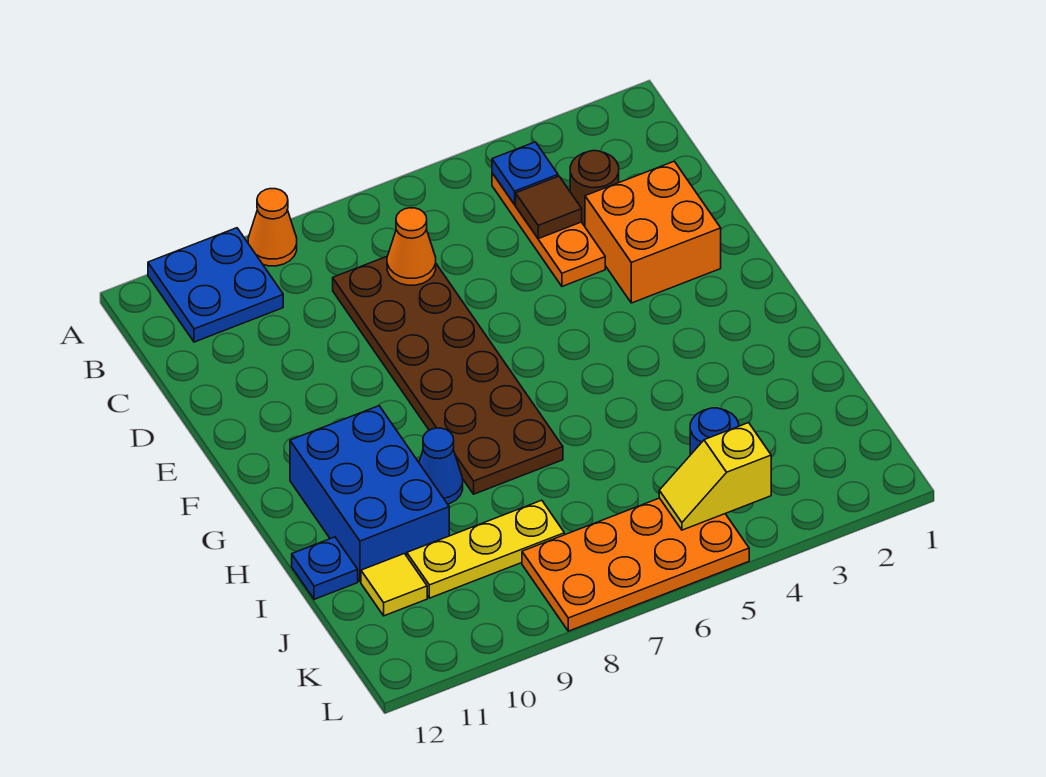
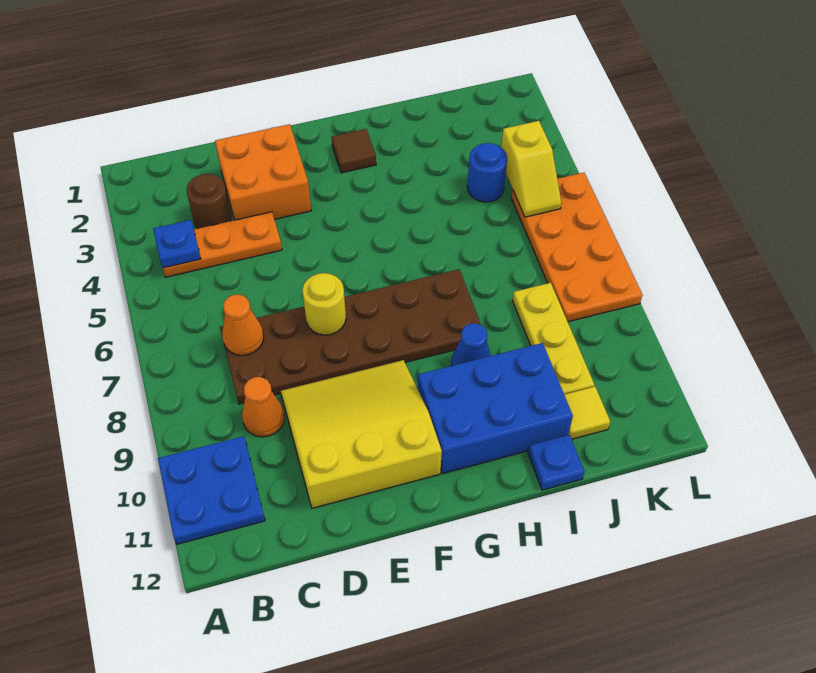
orange 1x1 cone [248,189,297,266] -> orange 1x1 cone moved to [242,377,285,437]
brown 1x1 tile [516,176,582,239] -> brown 1x1 tile moved to [332,129,376,173]
none -> yellow 3x3 slope [281,360,442,508]
none -> yellow 1x1 round brick [302,273,346,335]

